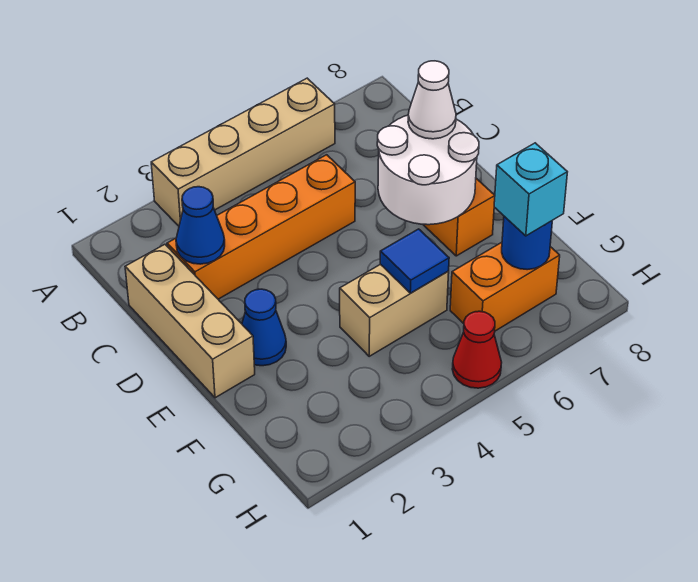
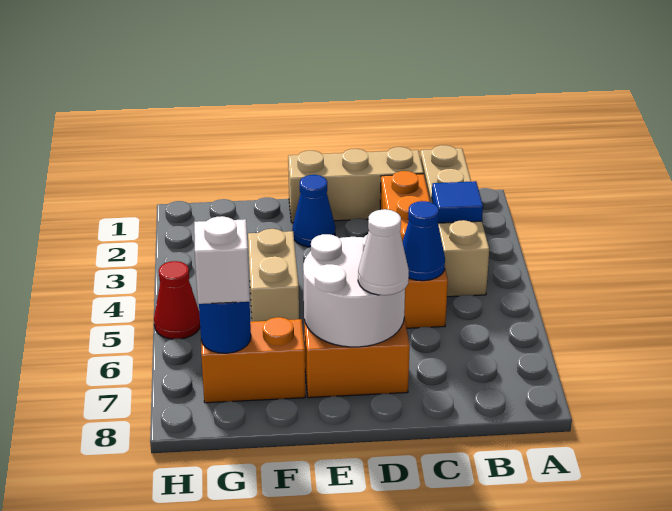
tan 1x4 brick [151,78,335,226] -> tan 1x4 brick moved to [420,145,489,297]
blue 1x1 cone [176,187,225,264] -> blue 1x1 cone moved to [403,201,445,281]
blue 1x1 tile [380,229,449,293] -> blue 1x1 tile moved to [432,181,483,223]
orange 1x2 brick [450,242,560,331] -> orange 1x2 brick turned to [201,317,305,403]
cyan 1x1 brick [494,143,567,236] -> white 1x1 brick [194,216,250,304]

